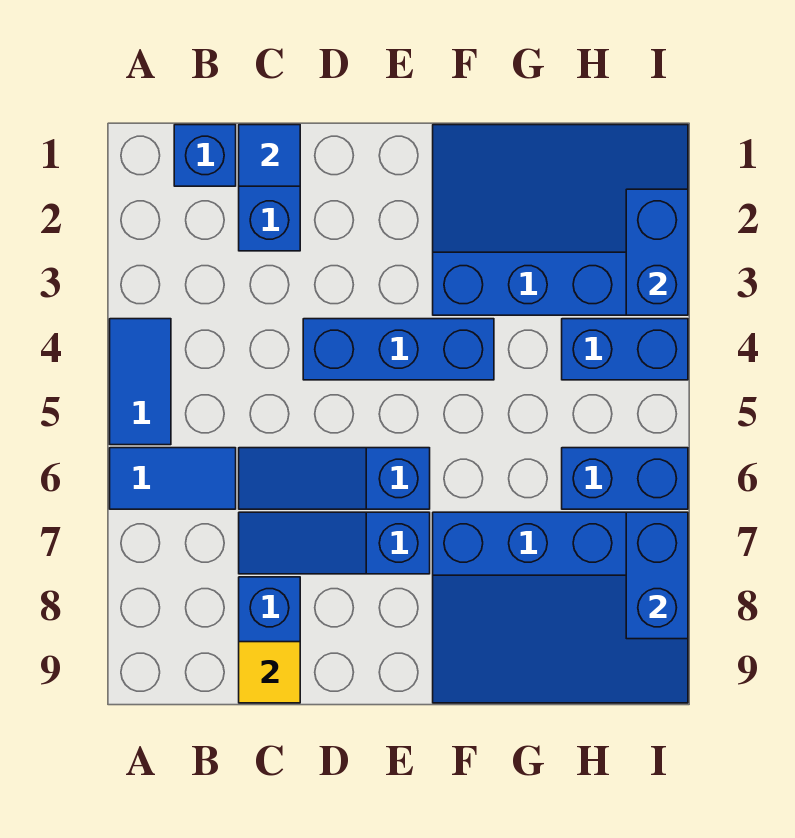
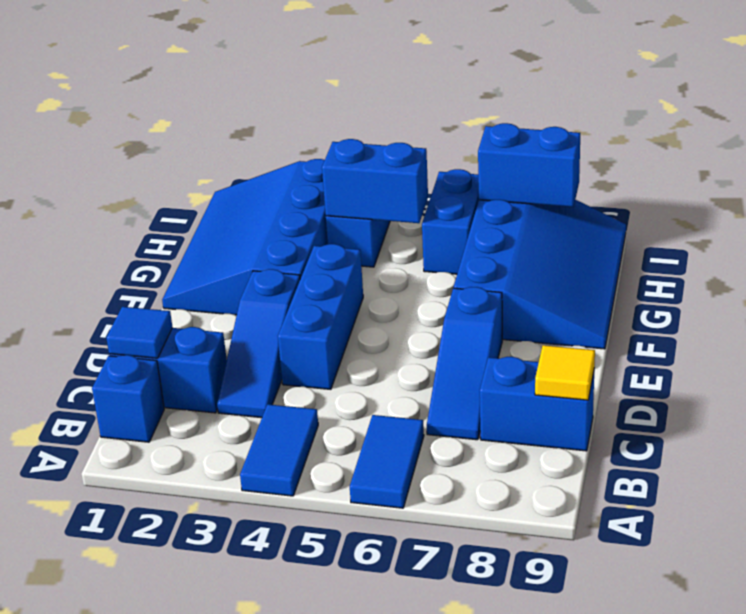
blue 1x2 tile [110,319,171,445] -> blue 1x2 tile turned to [240,404,318,496]
blue 1x3 slope [239,448,430,509] -> blue 1x3 slope moved to [217,269,300,418]
blue 1x2 brick [626,189,688,315] -> blue 1x2 brick moved to [322,139,428,223]

